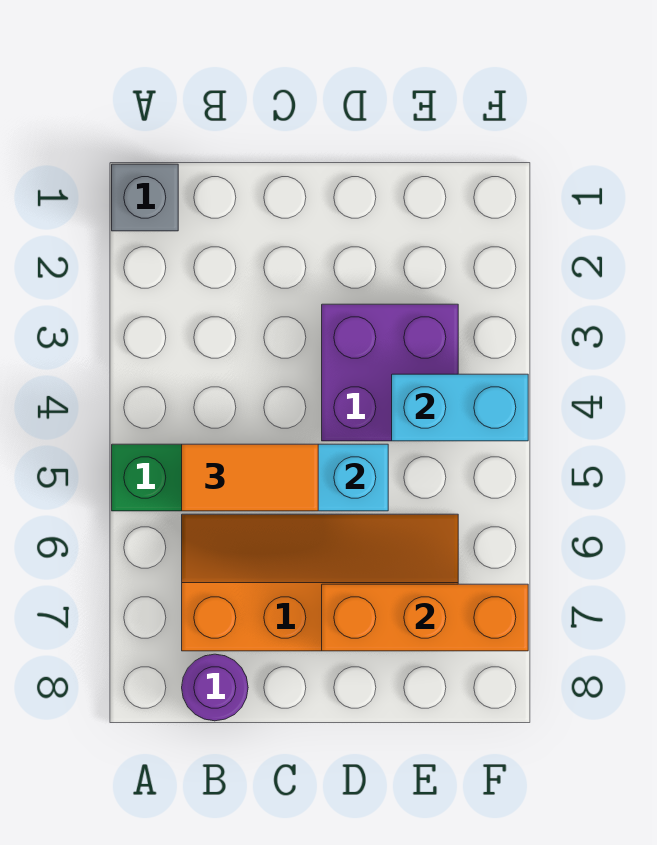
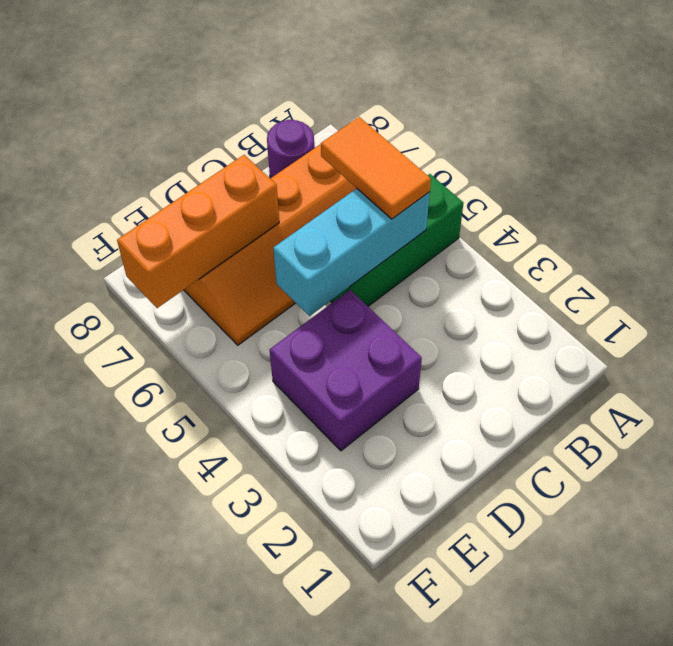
grey 1x1 brick [112,164,178,231] -> none
orange 1x2 tile [182,444,318,511] -> orange 1x2 tile turned to [321,117,431,219]
cyan 1x2 brick [392,374,528,441] -> none

